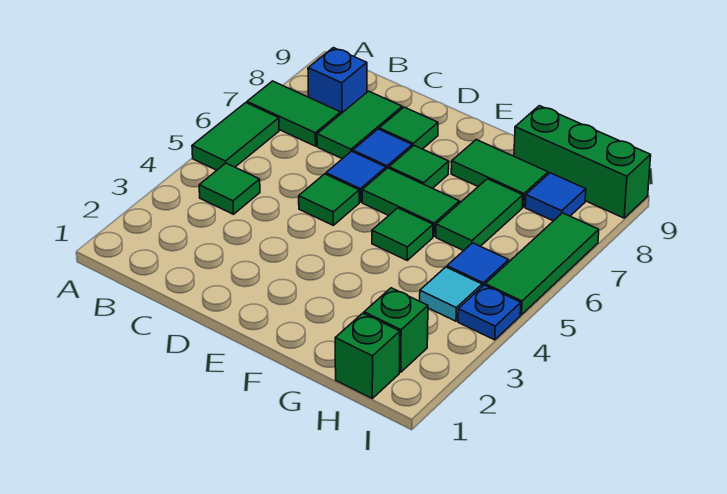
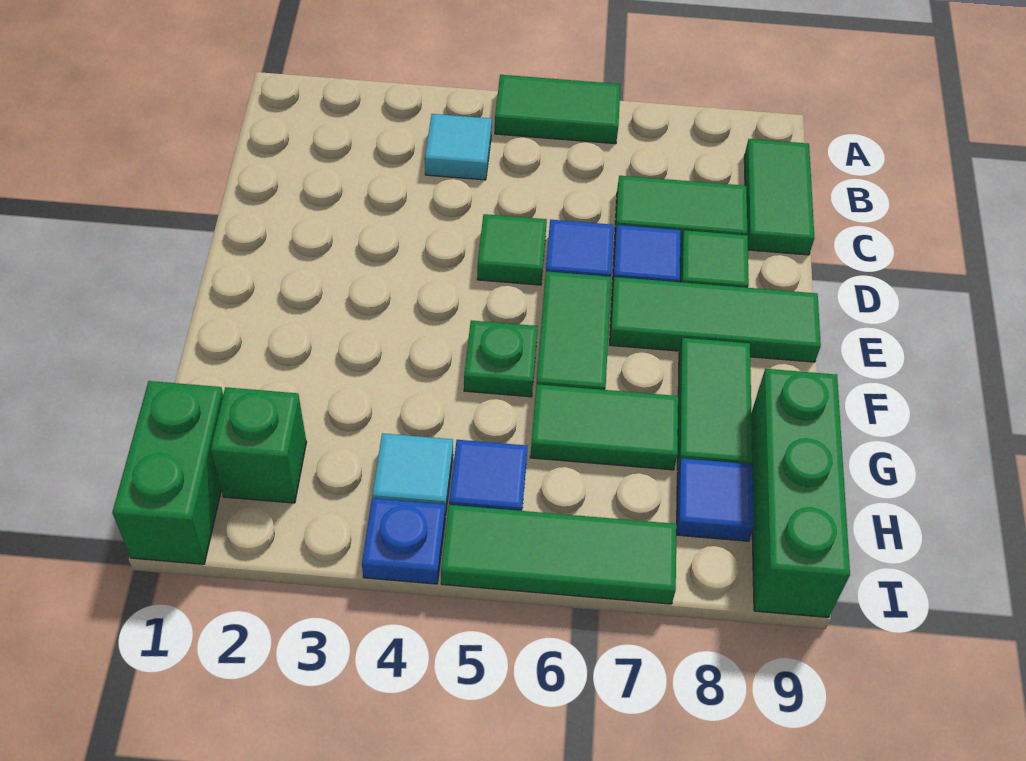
green 1x2 tile [247,81,341,146] -> green 1x2 tile moved to [744,139,814,255]
green 1x1 tile [199,163,260,214] -> cyan 1x1 tile [425,114,492,180]
blue 1x1 brick [308,48,367,114] -> none
green 1x1 tile [389,146,449,188] -> green 1x3 tile [610,277,821,362]
green 1x1 tile [372,208,433,260] -> green 1x1 plate [464,321,538,397]
green 1x1 brick [335,313,400,398] -> green 1x2 brick [112,381,223,564]

